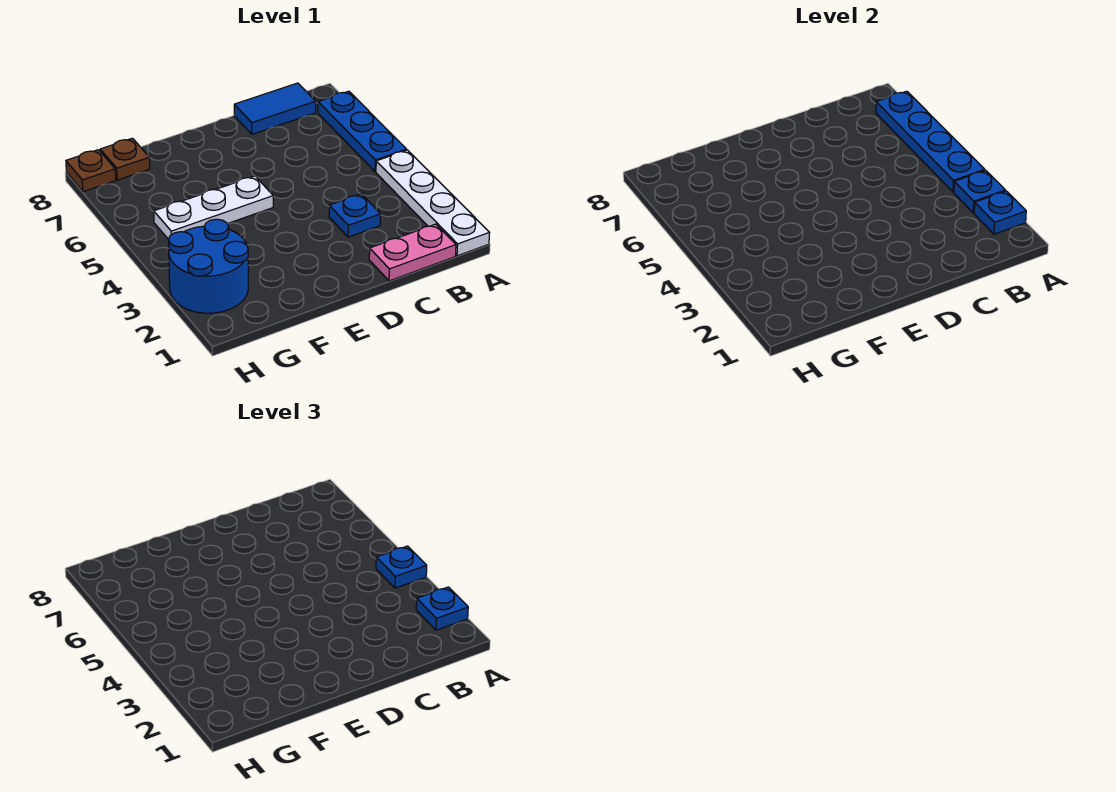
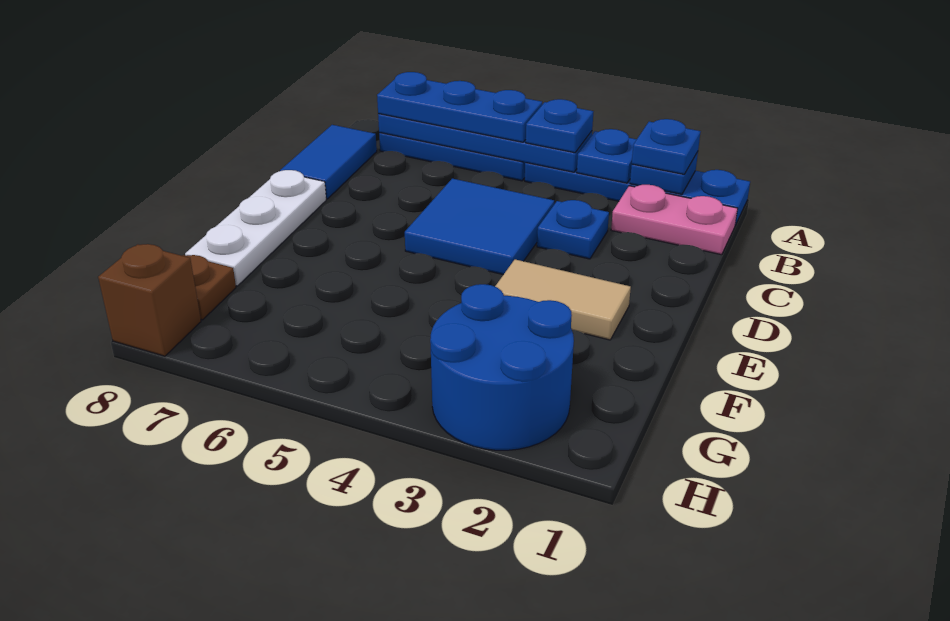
white 1x4 plate [376,150,490,256] -> blue 1x4 plate [525,163,750,225]
none -> blue 1x3 plate [377,72,542,142]
pink 1x2 plate [369,224,456,281] -> pink 1x2 plate turned to [611,185,738,255]
none -> blue 2x2 tile [405,179,554,275]
none -> tan 1x2 tile [495,259,631,340]
white 1x3 plate [154,176,273,239] -> white 1x3 plate moved to [185,170,326,286]
brown 1x1 plate [66,150,116,192] -> brown 1x1 brick [98,244,201,356]

